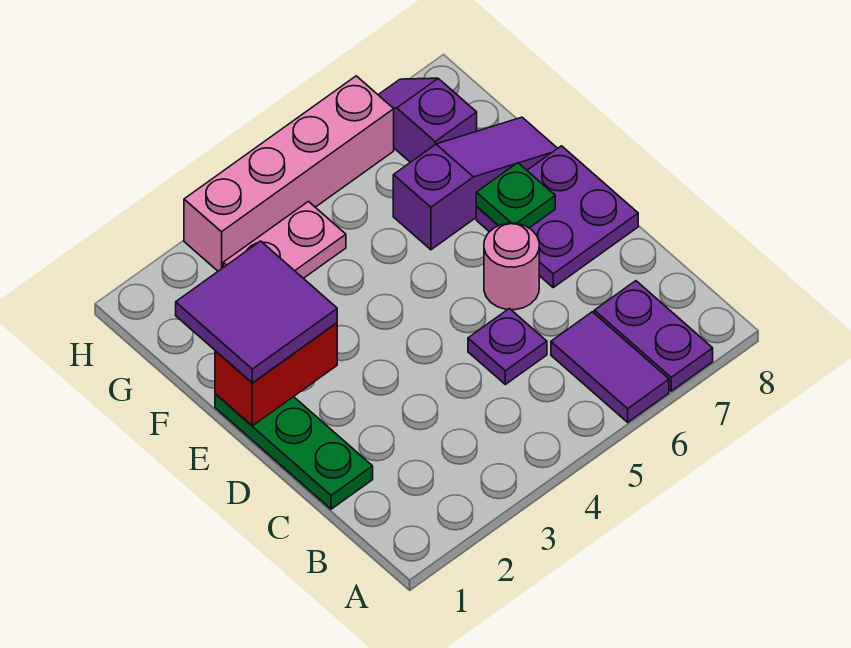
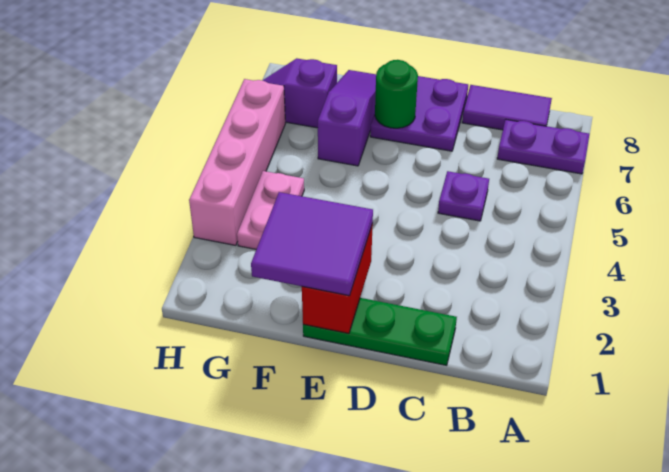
purple 1x2 tile [551,312,669,422] -> purple 1x2 tile moved to [462,85,552,130]
pink 1x1 round brick [484,223,539,310] -> none
green 1x1 plate [476,163,555,228] -> green 1x1 round brick [375,60,418,128]

